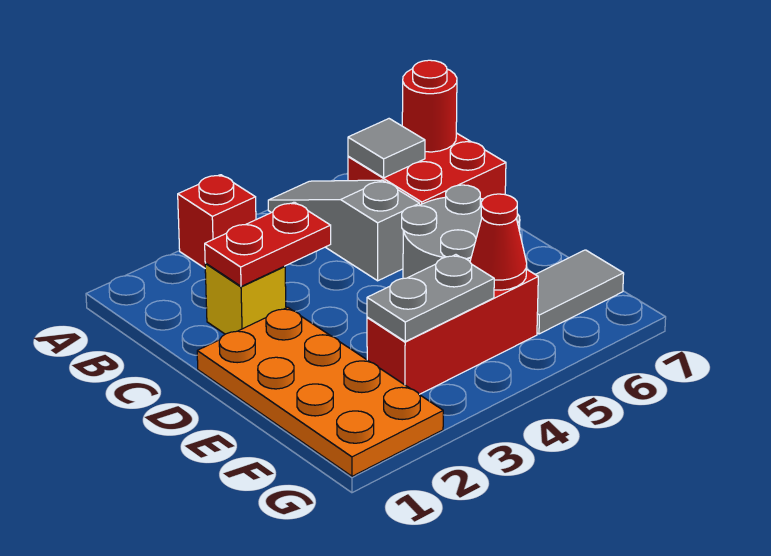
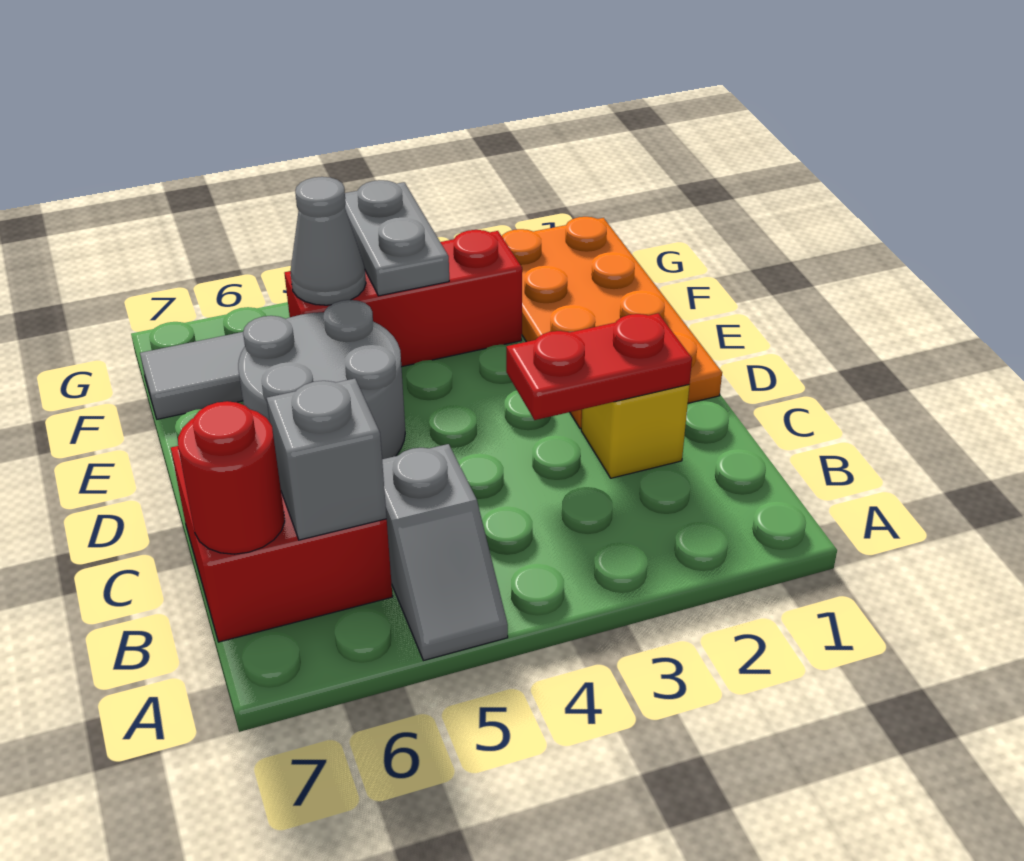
red 1x1 brick [178,175,256,268] -> none
grey 1x3 slope [268,180,420,281] -> grey 1x2 slope [382,444,508,661]
grey 1x1 tile [348,119,425,178] -> grey 1x1 brick [267,379,387,540]
grey 1x2 plate [367,255,494,341] -> grey 1x2 plate turned to [345,180,449,296]
red 1x1 cone [470,194,527,290] -> grey 1x1 cone [290,177,366,305]

